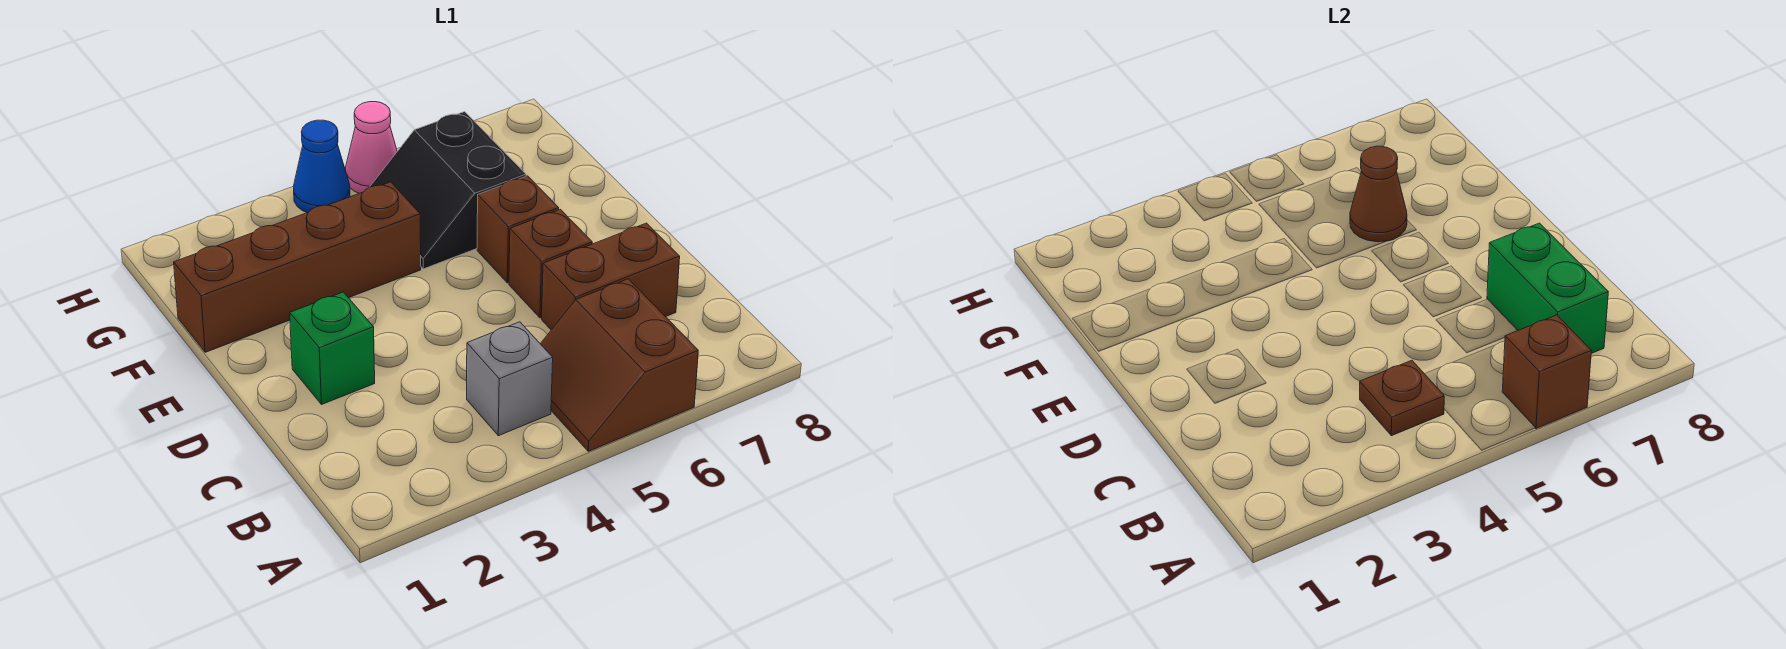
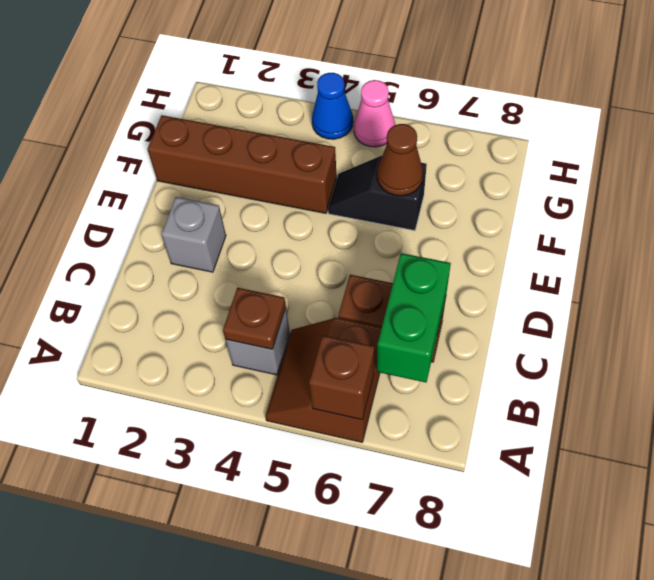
green 1x1 brick [290,292,375,404] -> grey 1x1 brick [161,197,226,272]
brown 1x1 brick [509,209,592,318] -> none
brown 1x1 brick [477,176,559,283] -> none
black 2x2 slope [370,112,526,269] -> black 1x2 slope [328,156,427,231]

